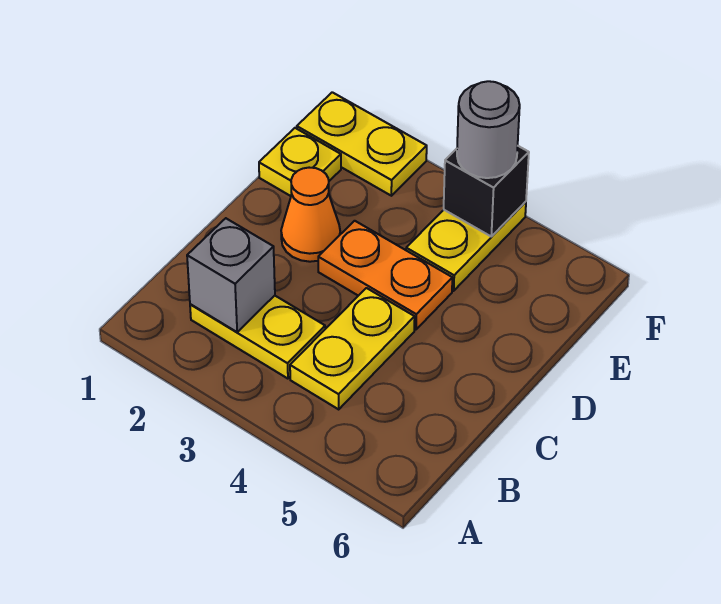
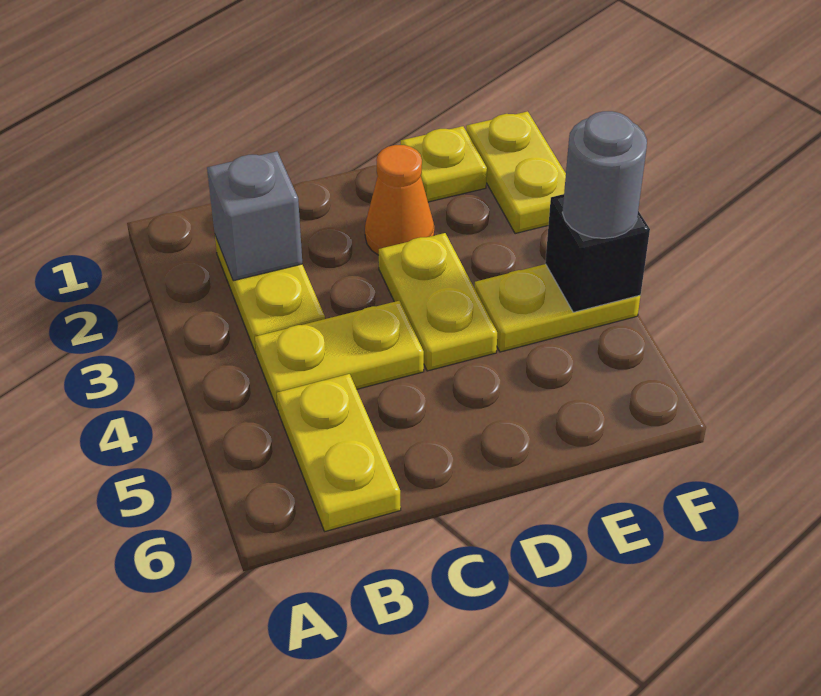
none -> yellow 1x2 plate [277,374,401,531]
orange 1x2 plate [318,221,452,330] -> yellow 1x2 plate [379,233,497,371]

